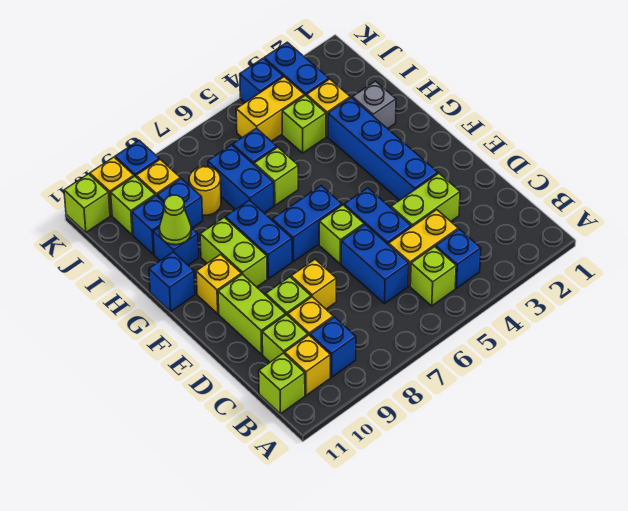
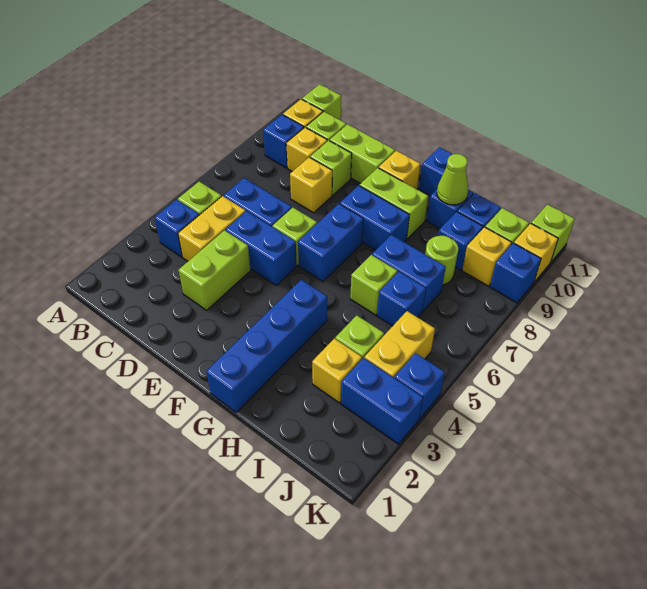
blue 1x4 brick [328,98,438,200] -> blue 1x4 brick turned to [206,280,327,413]
grey 1x1 brick [352,81,396,129] -> none
yellow 1x1 round brick [189,167,221,215] -> lime 1x1 round brick [425,236,458,285]

